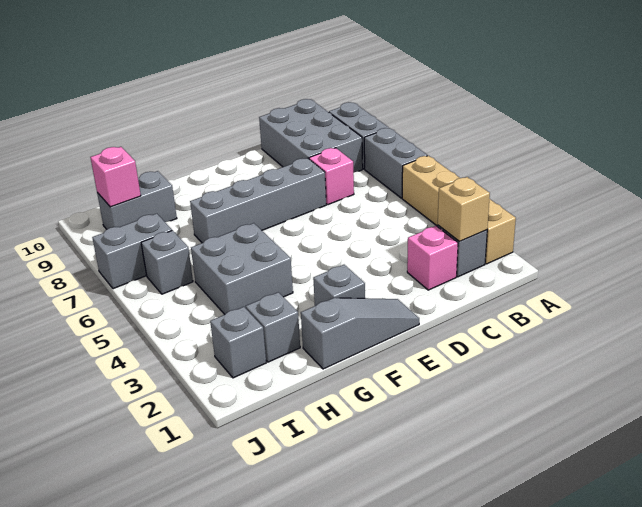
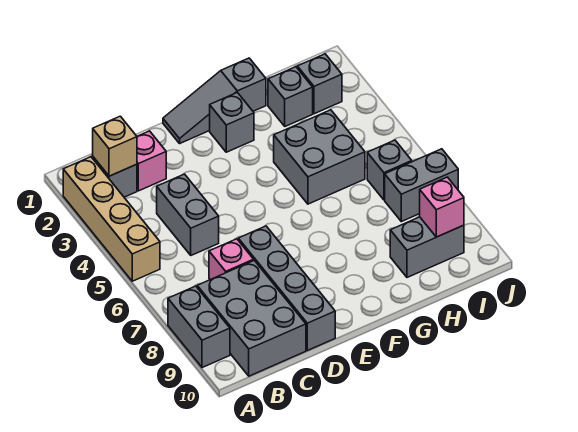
grey 1x2 brick [364,128,427,198] -> grey 1x2 brick moved to [157,174,219,255]
grey 1x4 brick [190,158,326,243] -> grey 1x4 brick turned to [238,226,335,351]

